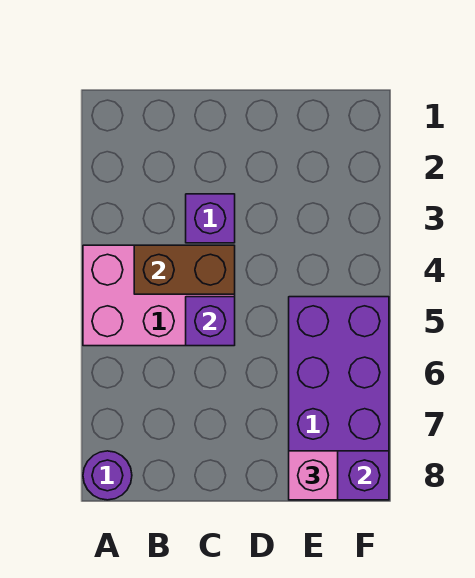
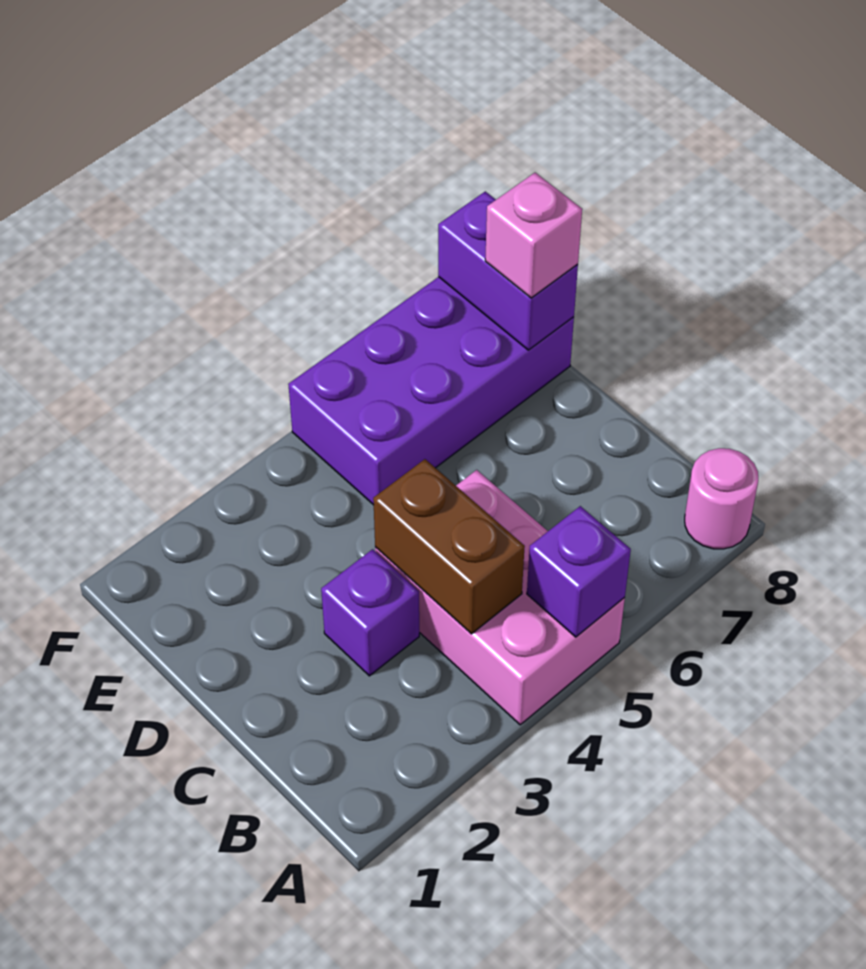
purple 1x1 round brick [83,451,132,500] -> pink 1x1 round brick [685,448,758,549]
purple 1x1 brick [186,297,235,346] -> purple 1x1 brick moved to [527,506,631,637]

